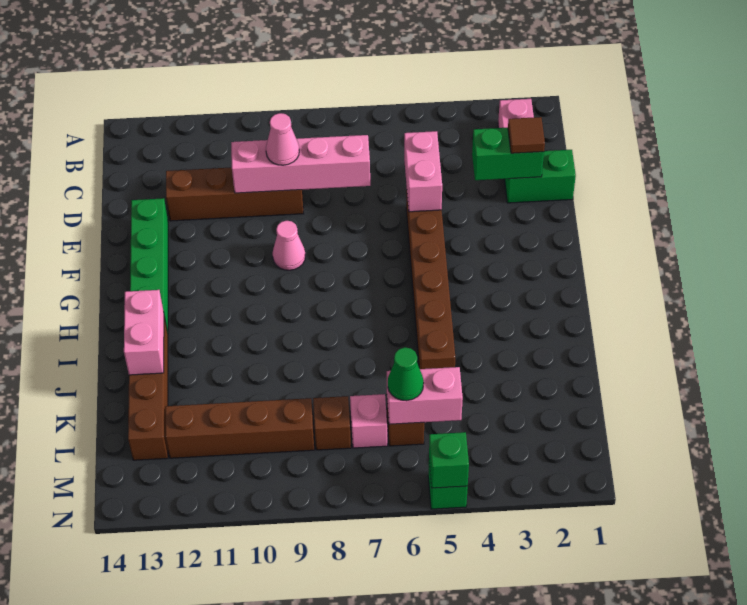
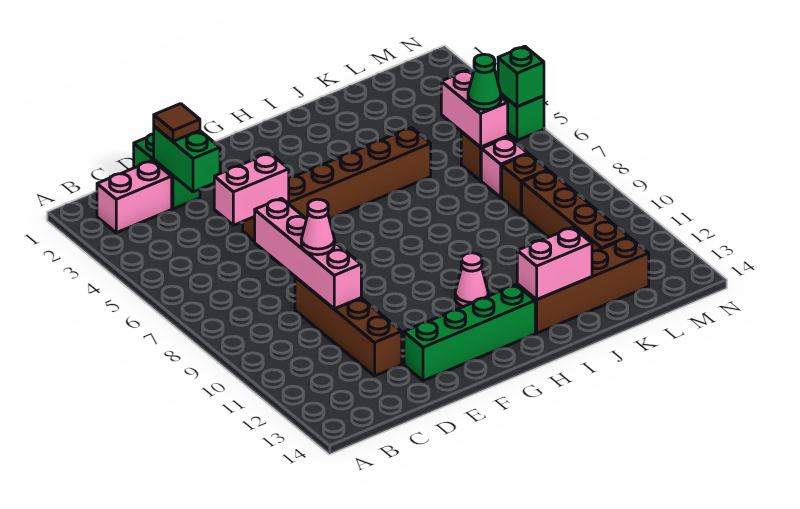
pink 1x1 cone [273,221,305,270] -> pink 1x1 cone moved to [455,253,488,307]

